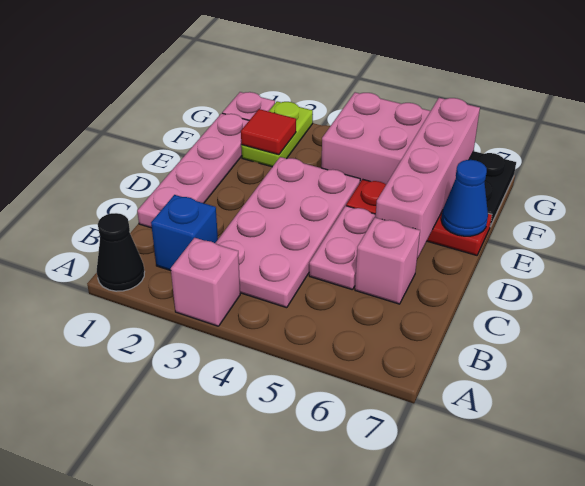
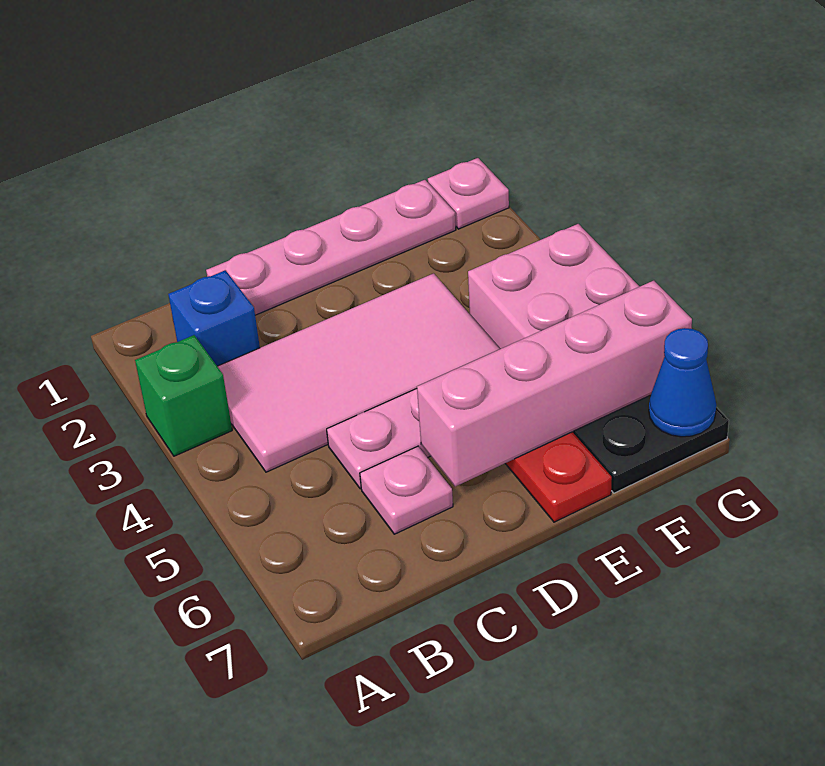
black 1x1 cone [97,213,145,291] -> none
pink 1x1 brick [171,238,240,326] -> green 1x1 brick [135,335,232,456]
pink 2x4 plate [215,157,360,308] -> pink 2x4 tile [217,273,500,472]
pink 1x1 brick [355,218,420,304] -> pink 1x1 plate [360,446,453,534]
blue 1x1 cone [441,160,488,236] -> blue 1x1 cone moved to [649,328,716,437]
lime 1x2 plate [241,101,313,167] -> none
red 1x1 tile [241,109,296,155] -> none

